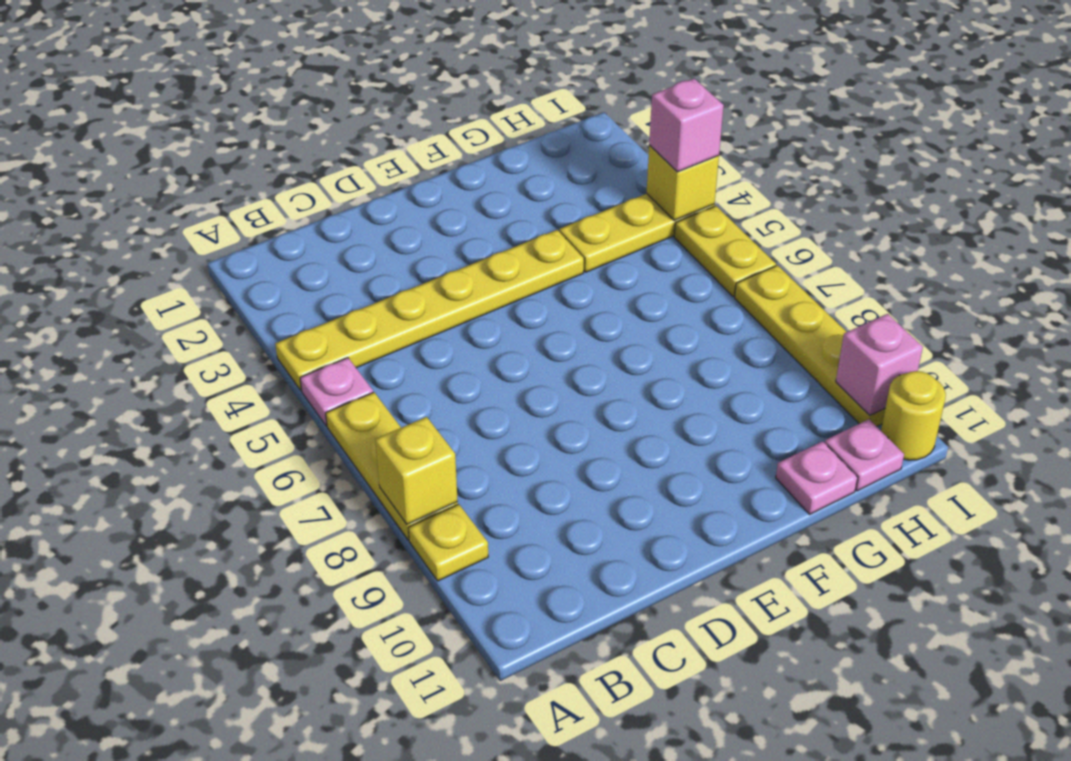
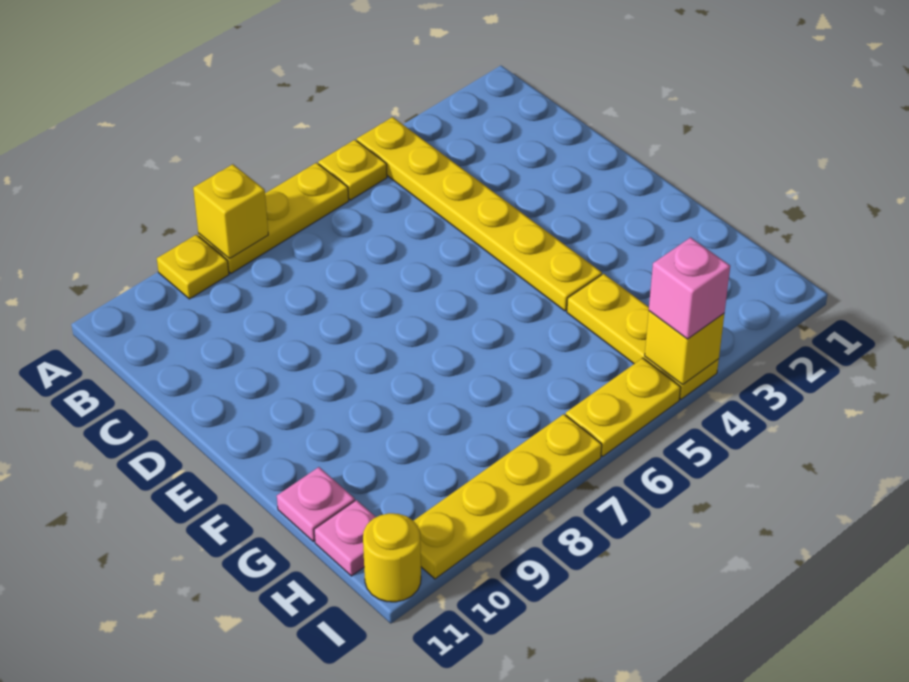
pink 1x1 plate [300,358,373,426] -> yellow 1x1 plate [318,140,387,200]
pink 1x1 brick [836,314,923,415] -> none

